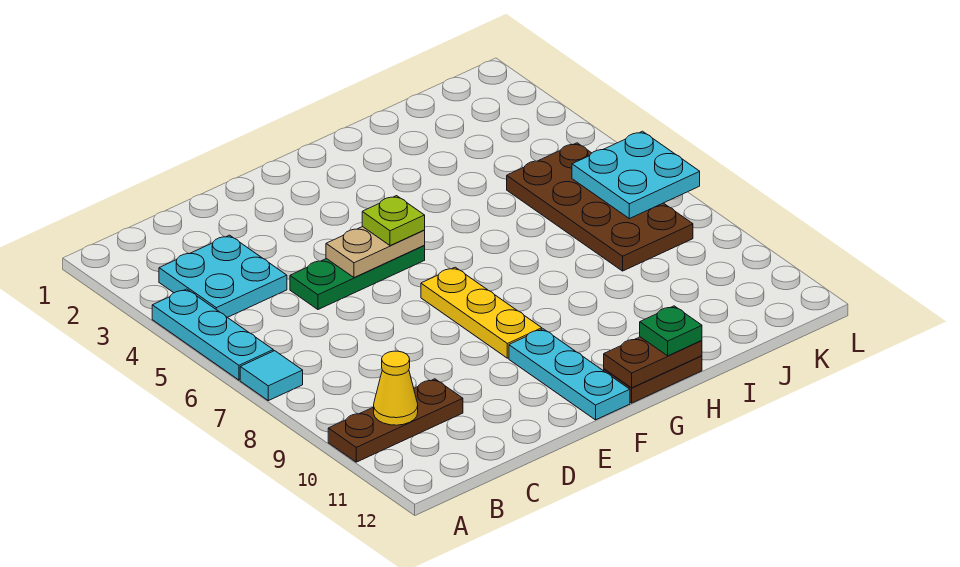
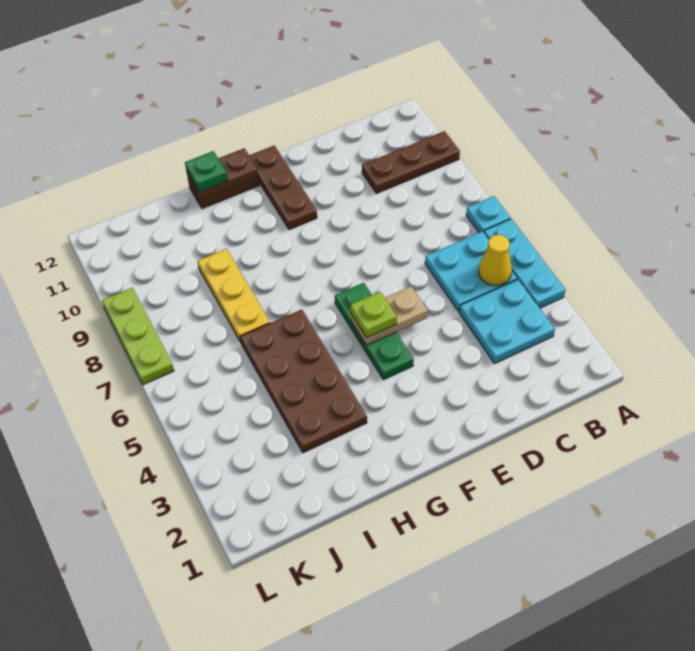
cyan 1x1 tile [240,351,303,401] -> cyan 1x1 plate [466,196,510,232]
yellow 1x1 cone [374,351,418,425] -> yellow 1x1 cone moved to [479,235,512,286]
green 1x3 plate [290,246,425,309] -> green 1x3 plate turned to [335,283,414,380]
yellow 1x3 plate [421,267,542,358] -> yellow 1x3 plate moved to [198,249,270,342]
cyan 1x3 plate [509,329,630,420] -> brown 1x3 plate [249,146,317,230]
brown 2x4 plate [507,143,693,271] -> brown 2x4 plate moved to [240,310,367,453]
cyan 2x2 plate [572,131,700,219] -> cyan 2x2 plate moved to [425,231,517,312]
none -> lime 1x3 plate [102,288,174,385]

